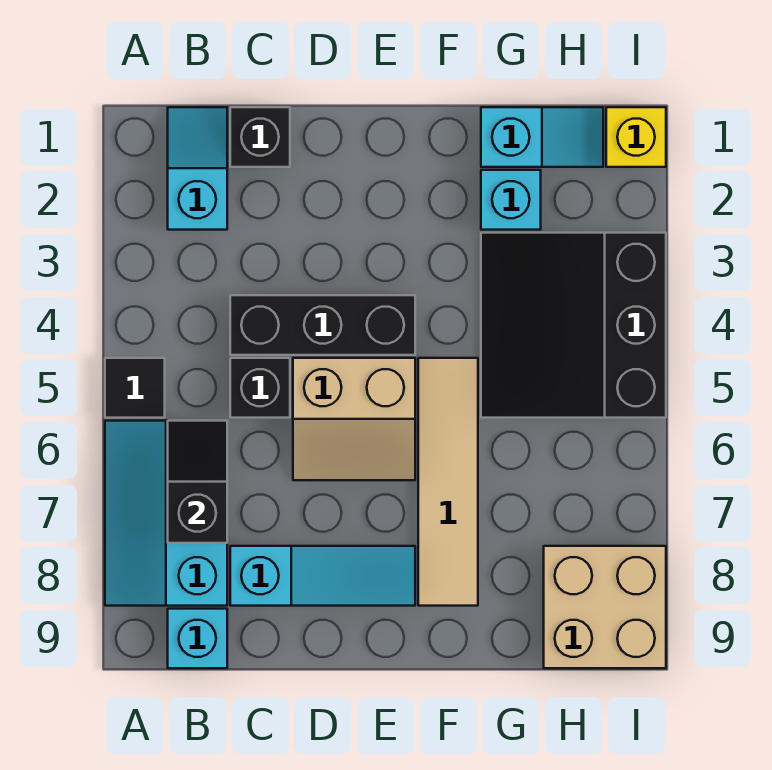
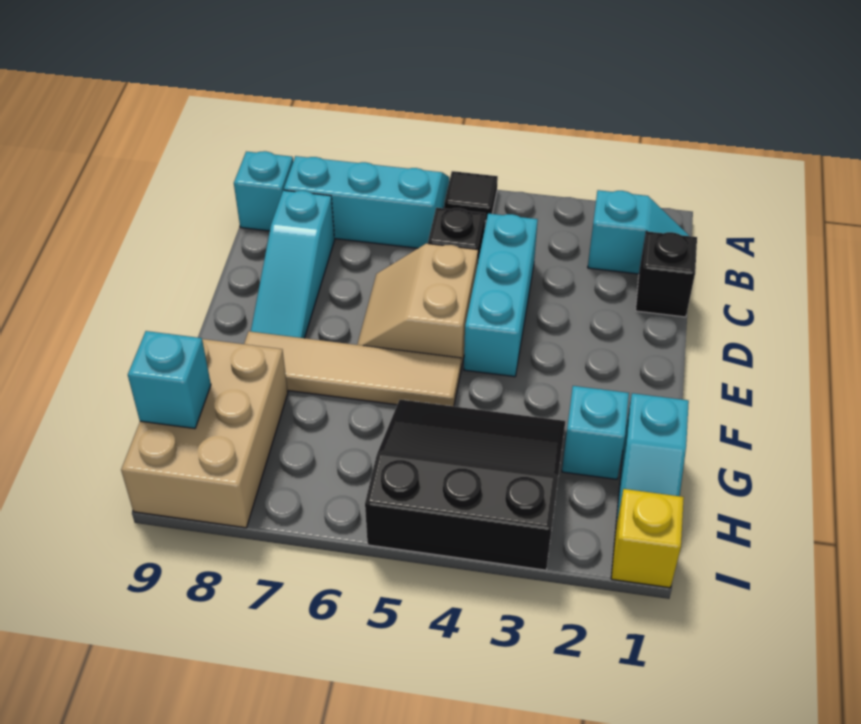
black 1x2 slope [168,421,227,543] -> none
black 1x3 brick [230,295,415,355] -> cyan 1x3 brick [464,214,538,377]
tan 2x2 brick [544,546,666,668] -> tan 2x3 brick [121,339,288,528]
none -> cyan 1x1 brick [128,331,211,429]

